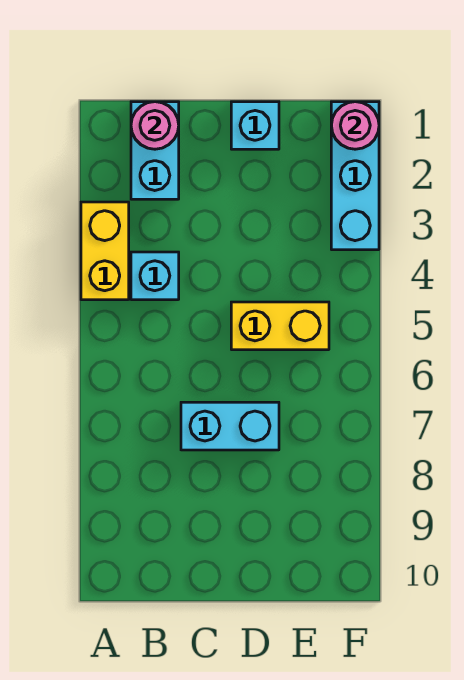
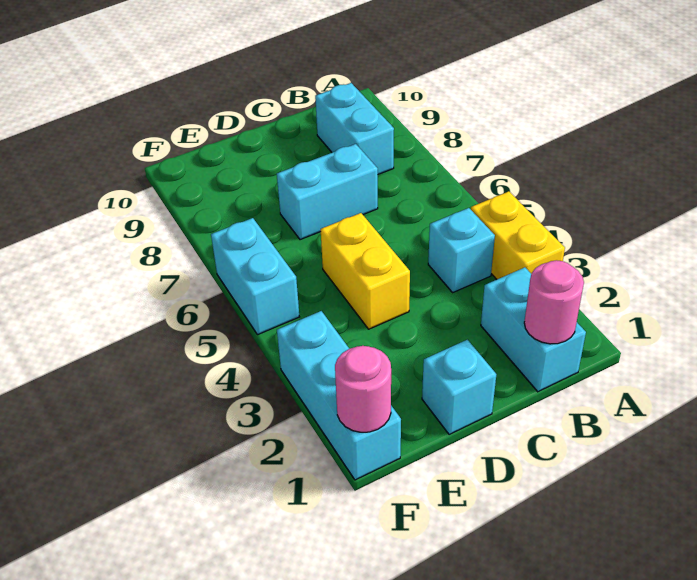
none -> cyan 1x2 brick [315,83,394,174]
yellow 1x2 brick [231,302,329,350] -> yellow 1x2 brick turned to [321,213,410,329]
none -> cyan 1x2 brick [211,218,299,335]

